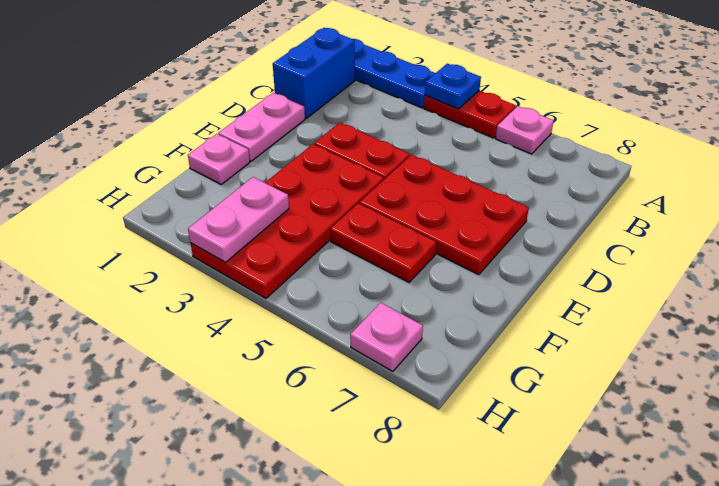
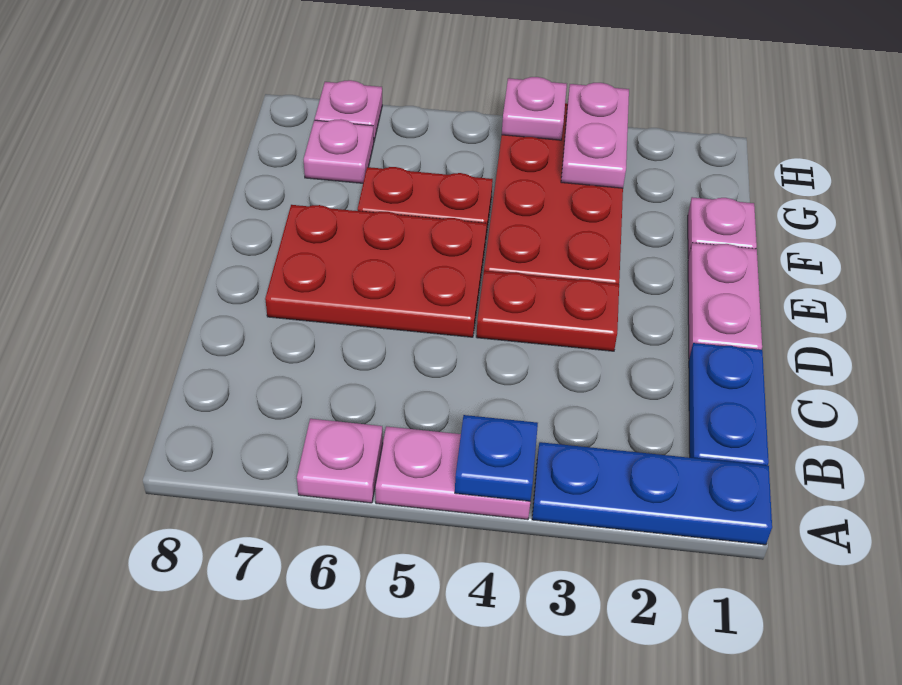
red 1x2 plate [424,91,516,138] -> pink 1x2 plate [375,426,530,520]
blue 1x2 brick [273,28,355,118] -> blue 1x2 plate [689,343,769,466]
none -> pink 1x1 plate [304,119,374,183]
none -> pink 1x1 plate [502,77,567,140]

